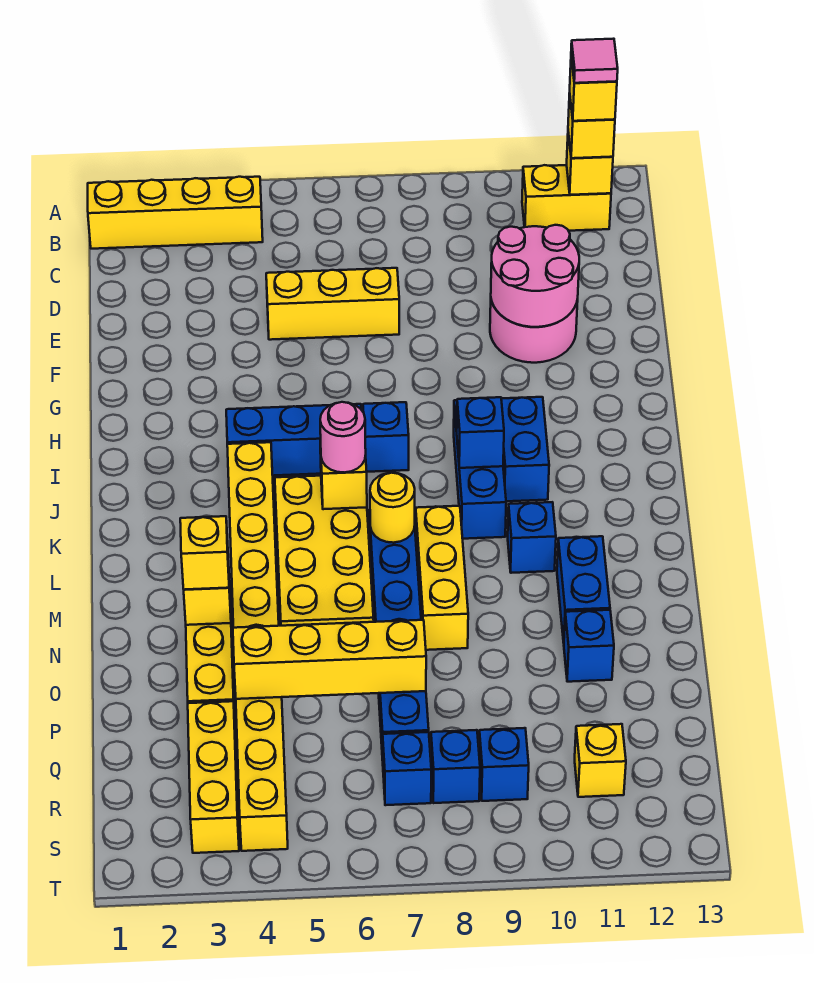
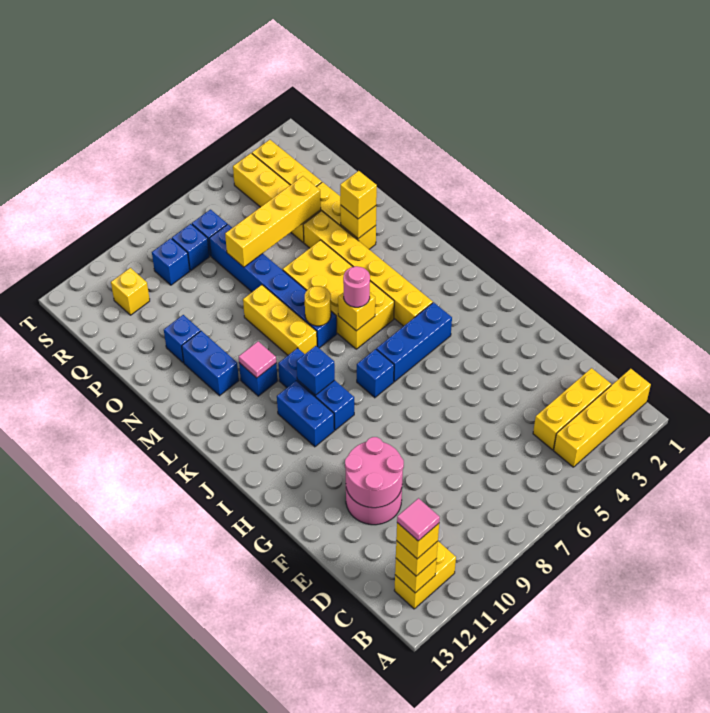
yellow 1x3 brick [266,268,399,340] -> yellow 1x3 brick moved to [533,368,611,450]
none -> pink 1x1 tile [239,341,276,378]

